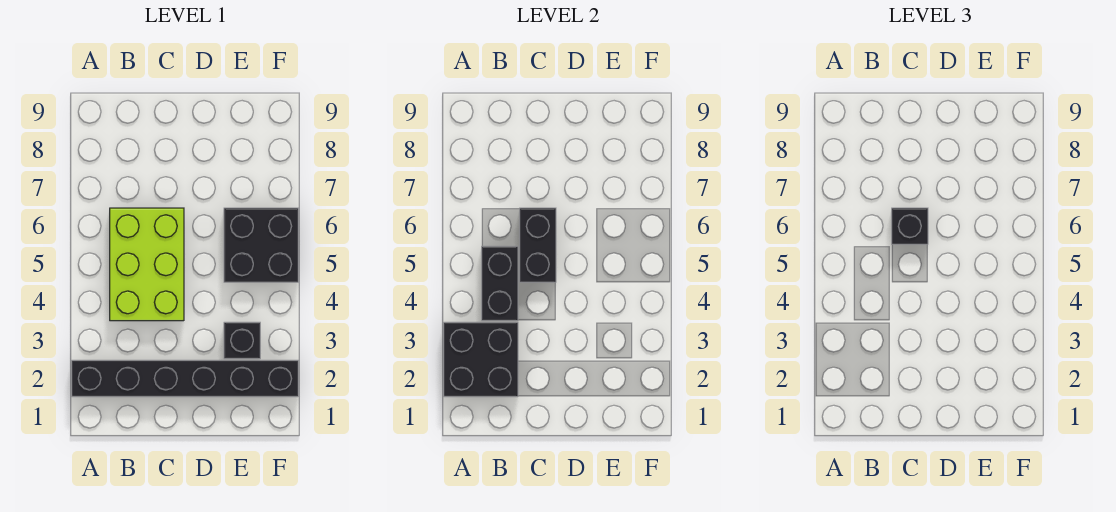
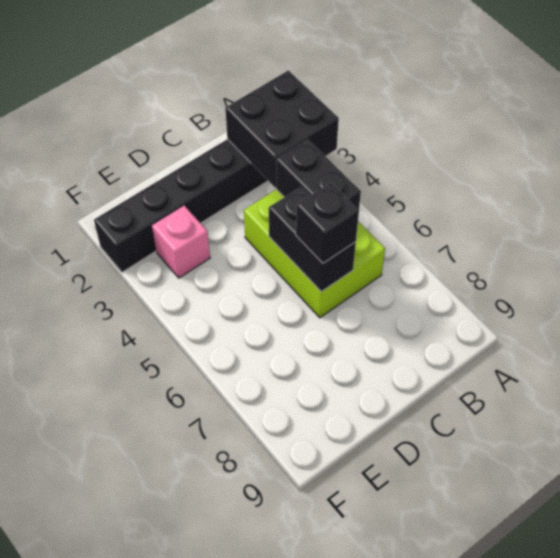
black 1x1 brick [224,322,260,359] -> pink 1x1 brick [152,206,210,278]
black 2x2 brick [224,208,298,282] -> none

